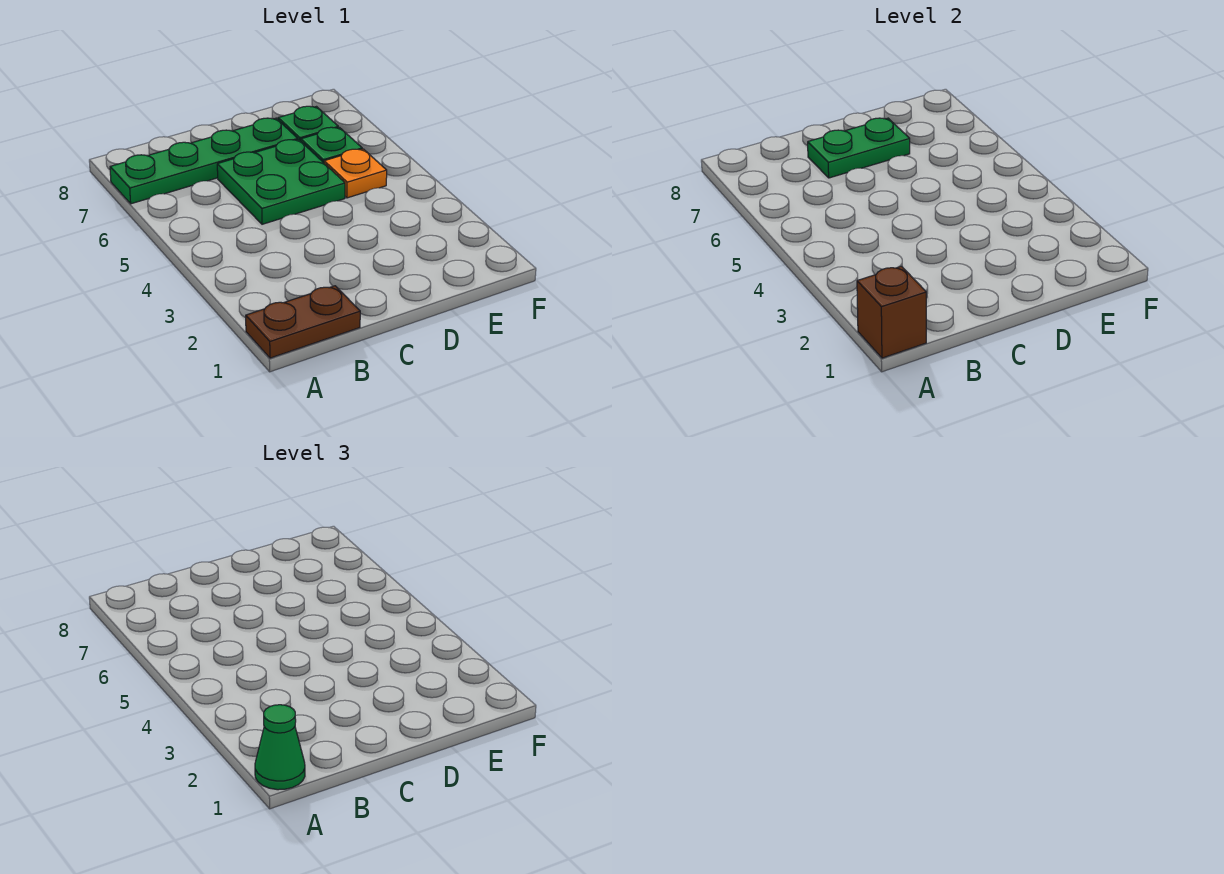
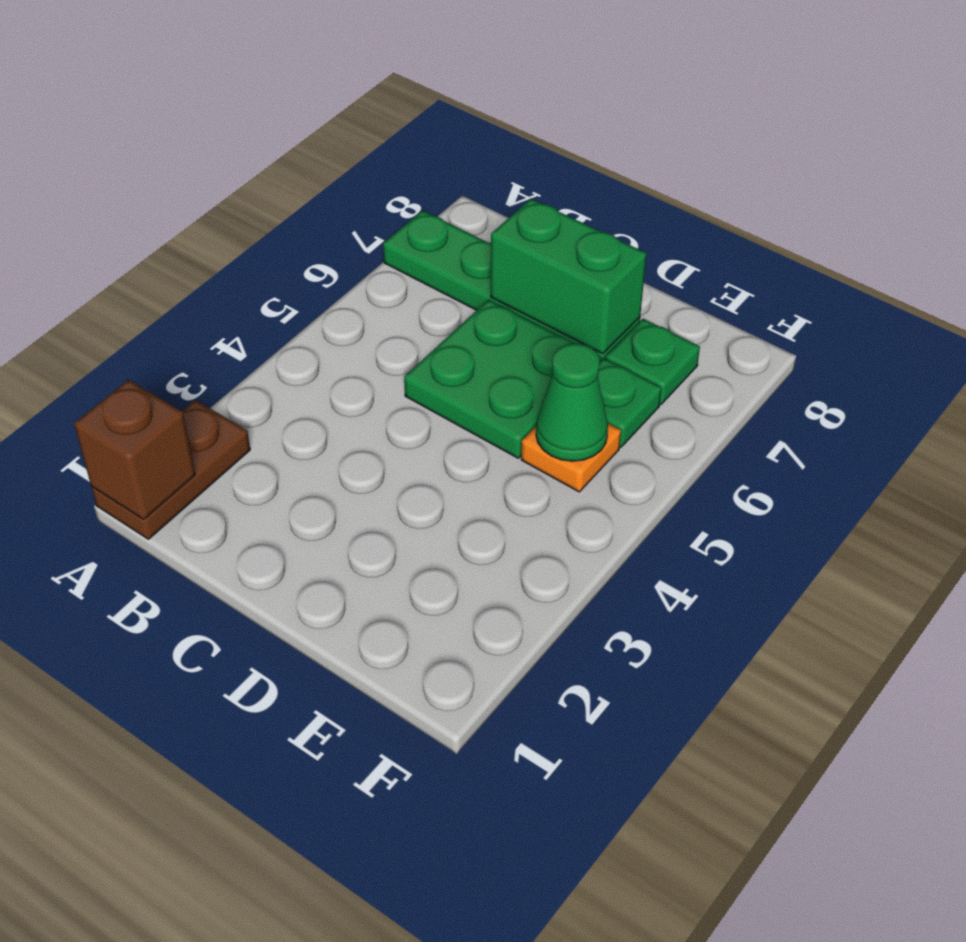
brown 1x2 plate [246,286,360,358] -> brown 1x2 plate turned to [91,400,250,539]
green 1x1 cone [255,705,305,790] -> green 1x1 cone moved to [536,343,608,461]
green 1x2 plate [808,118,910,178] -> green 1x2 brick [491,199,646,354]

